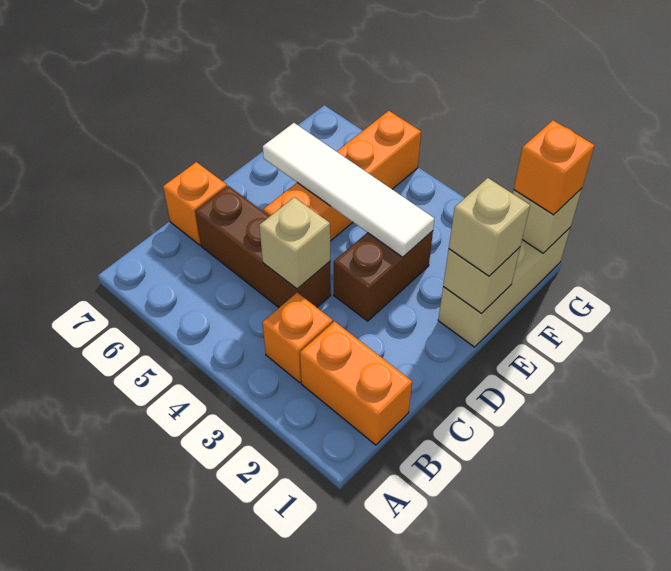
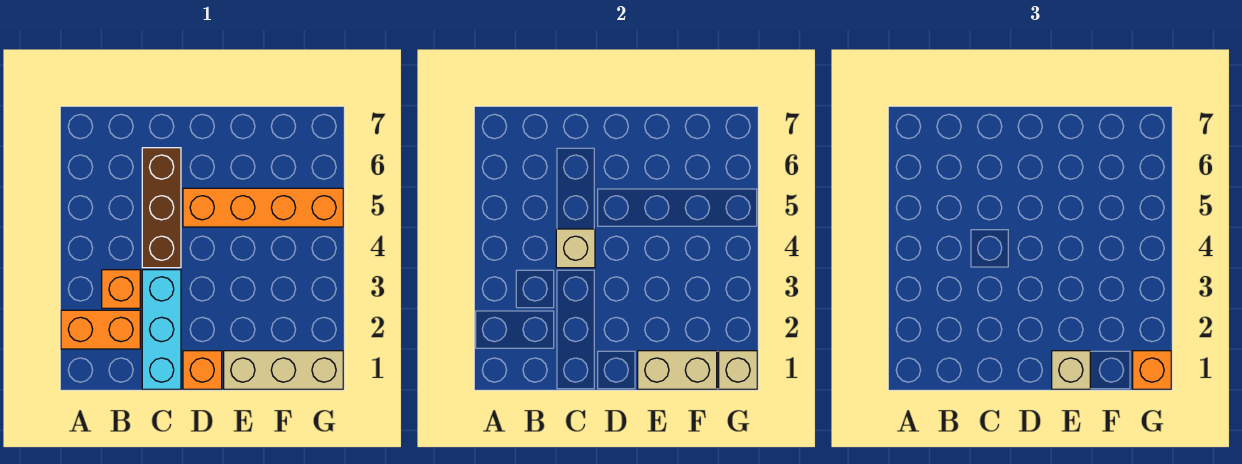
orange 1x2 brick [300,321,412,445] -> orange 1x2 brick turned to [61,310,140,349]
none -> cyan 1x3 brick [142,270,181,389]
orange 1x1 brick [163,162,227,245] -> orange 1x1 brick moved to [183,351,222,389]
brown 1x2 brick [334,231,433,321] -> none
tan 1x1 brick [443,247,520,314] -> tan 1x2 brick [638,351,717,389]
white 1x4 tile [263,123,434,257] -> none

